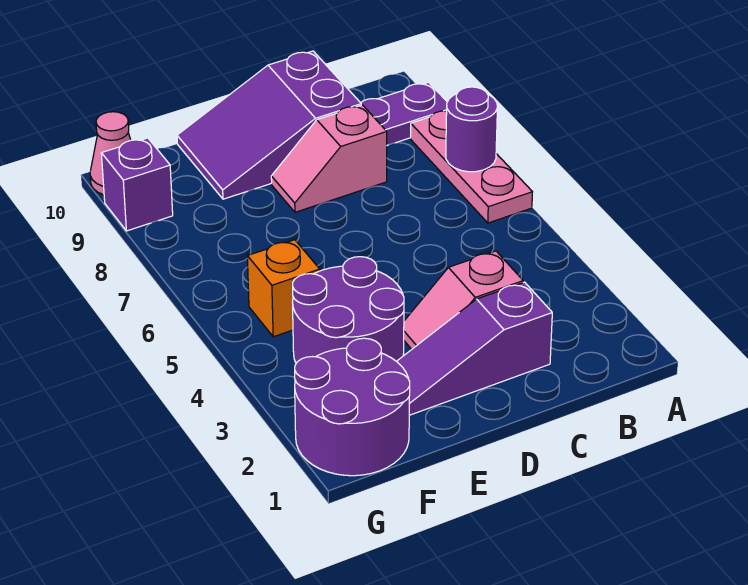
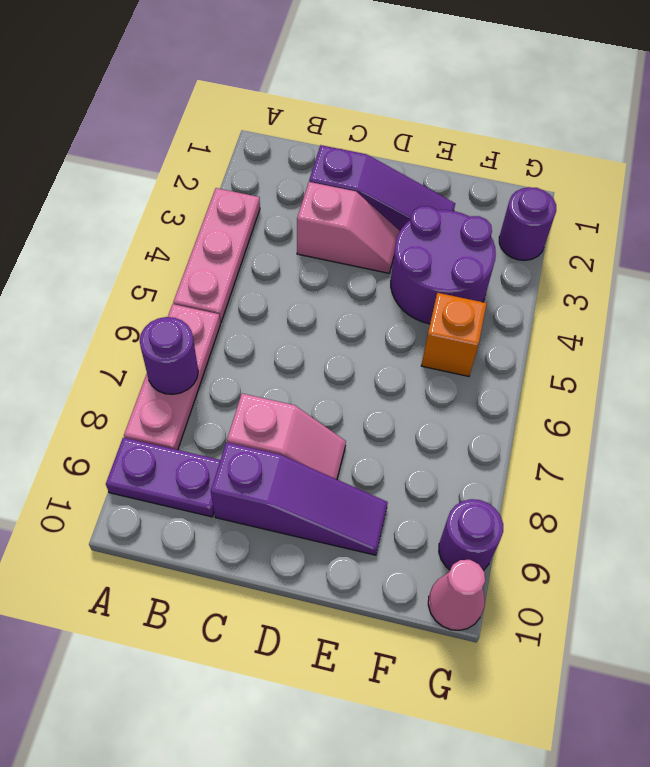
none -> pink 1x3 plate [173,188,260,323]
purple 2x3 slope [177,51,361,199] -> purple 1x3 slope [211,442,388,555]
purple 2x2 round brick [295,338,410,476] -> purple 1x1 round brick [499,187,556,260]
purple 1x1 brick [101,138,173,231] -> purple 1x1 round brick [439,499,503,570]

